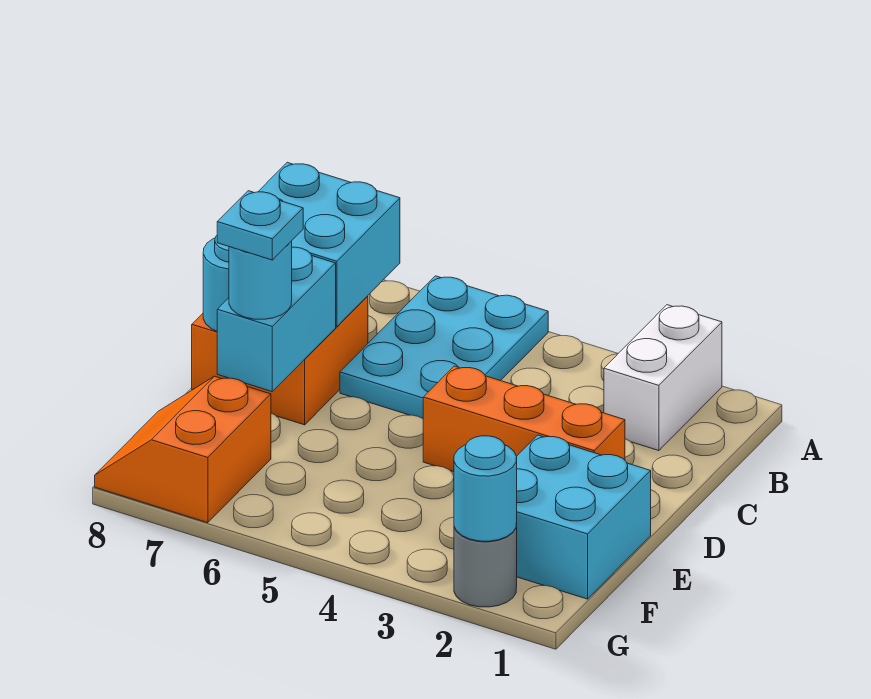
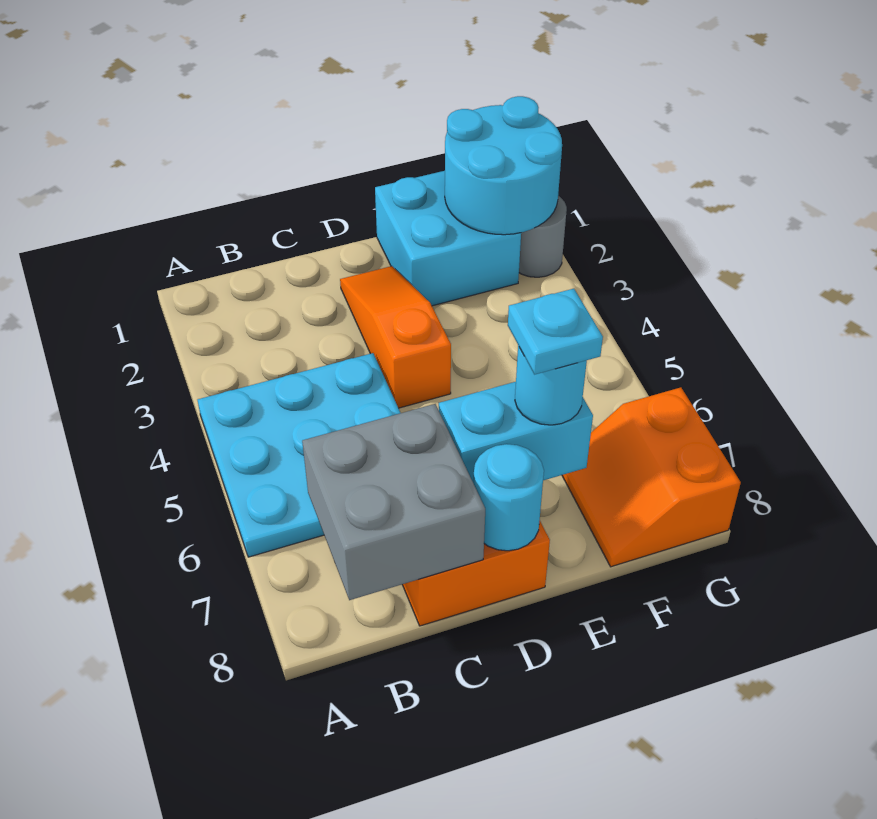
white 1x2 brick [604,305,722,451] -> none
cyan 2x3 plate [340,276,548,418] -> cyan 3x3 plate [198,353,400,557]
cyan 2x2 brick [258,162,400,326] -> grey 2x2 brick [302,404,485,600]
orange 1x3 brick [423,366,625,472] -> orange 1x3 slope [340,266,451,408]
orange 2x2 slope [95,376,271,523] -> orange 2x2 slope turned to [562,387,741,567]
cyan 1x1 round brick [454,436,517,541] -> cyan 2x2 round brick [445,96,562,235]

